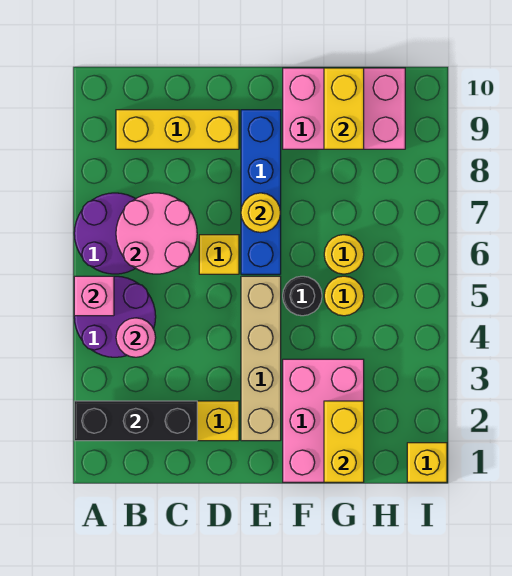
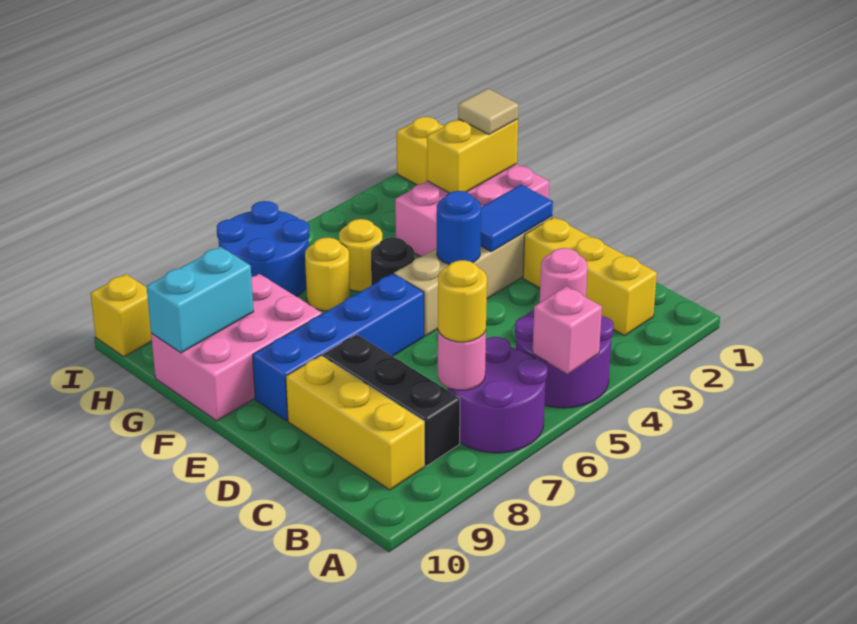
black 1x3 brick [74,401,197,441] -> black 1x3 brick moved to [323,334,460,466]
pink 2x2 round brick [116,193,197,274] -> pink 1x1 round brick [438,331,486,390]
yellow 1x1 brick [199,235,239,274] -> yellow 1x1 brick moved to [91,274,152,357]
none -> blue 1x2 tile [481,185,553,252]
none -> blue 1x1 round brick [437,191,481,265]
yellow 1x1 round brick [241,193,280,233] -> yellow 1x1 round brick moved to [438,260,487,342]
pink 2x3 brick [283,68,405,149] -> pink 2x3 brick turned to [151,274,322,421]
none -> tan 1x1 tile [458,89,519,135]
yellow 1x2 brick [324,68,364,149] -> cyan 1x2 brick [146,247,253,353]
none -> blue 2x2 round brick [217,201,309,297]

